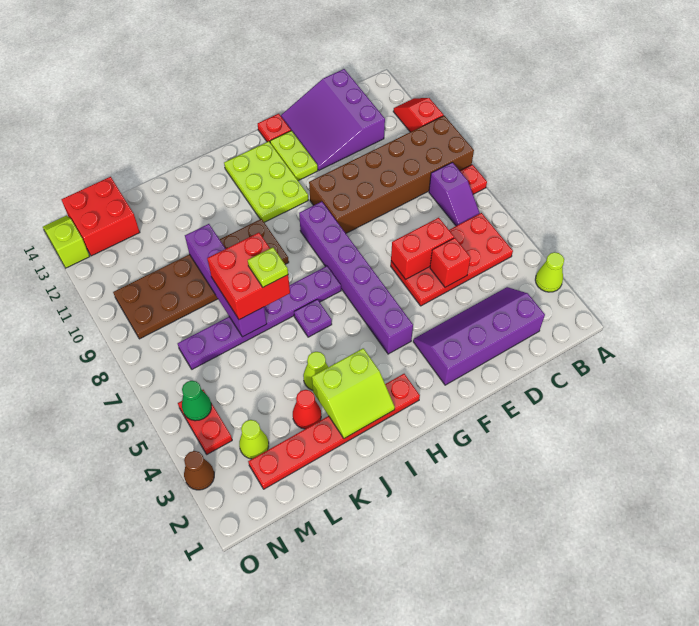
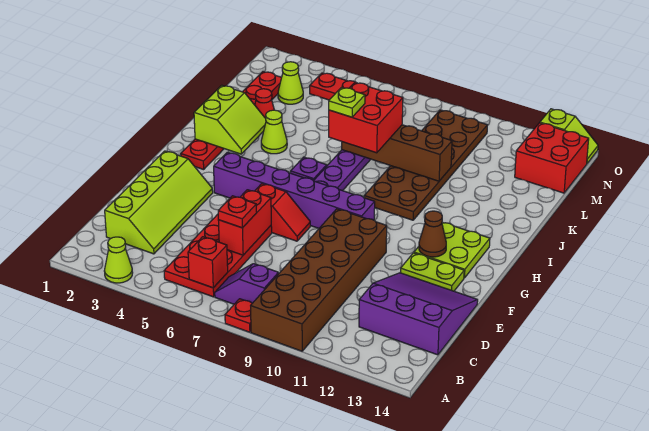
red 1x2 slope [393,98,444,132] -> red 1x2 slope moved to [255,184,310,241]
purple 2x4 slope [413,287,545,385] -> lime 2x4 slope [105,151,213,254]
red 1x1 brick [430,238,471,287] -> red 1x1 brick moved to [188,237,228,288]
red 1x1 plate [258,114,291,142] -> red 1x1 plate moved to [218,196,257,228]
lime 2x3 plate [224,141,308,222] -> lime 2x2 plate [414,222,490,278]
lime 2x2 slope [312,348,395,438] -> lime 2x2 slope turned to [194,85,266,154]
purple 1x4 brick [185,224,267,337] -> brown 1x4 brick [342,125,452,181]
green 1x1 cone [182,381,211,421] -> none
brown 1x1 cone [184,451,214,490] -> brown 1x1 cone moved to [419,211,446,257]

